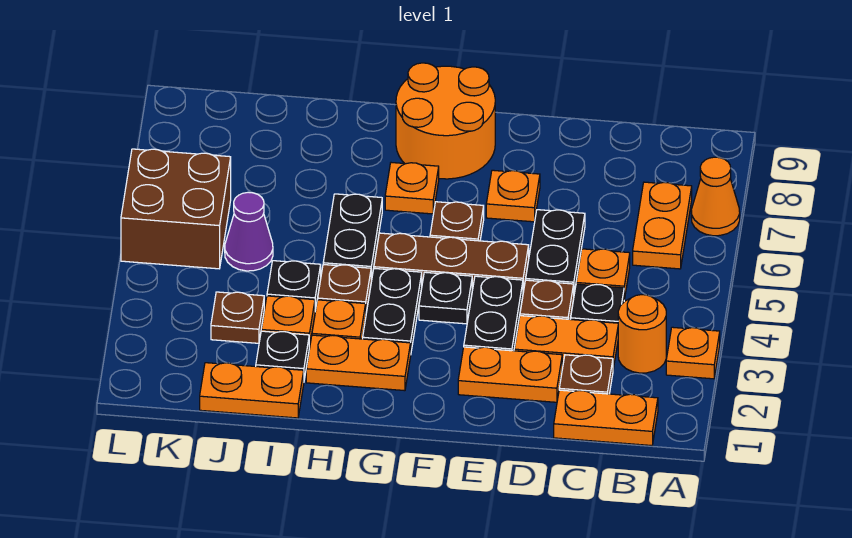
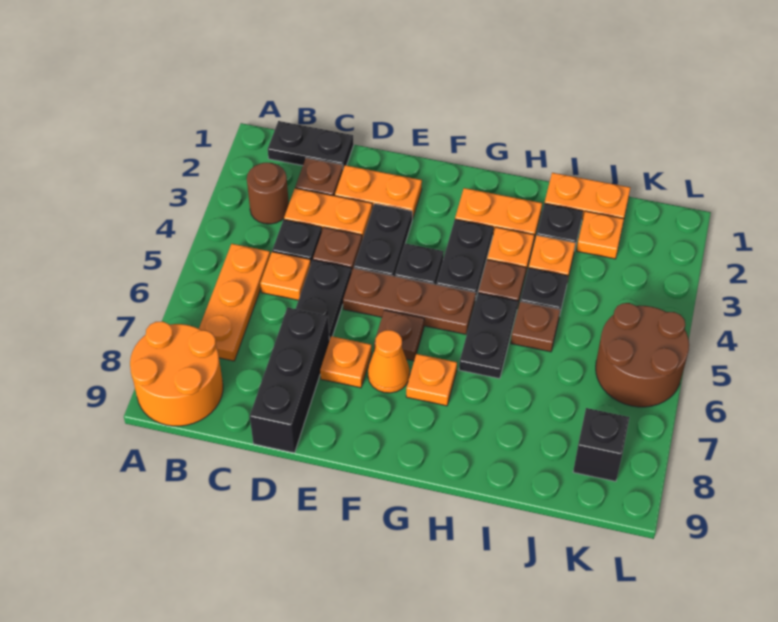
orange 1x1 plate [666,327,720,379] -> orange 1x1 plate moved to [577,211,624,259]
orange 1x1 cone [691,157,740,236] -> orange 1x1 cone moved to [368,330,410,393]
orange 1x2 plate [554,390,658,446] -> black 1x2 plate [268,121,354,169]
orange 1x1 round brick [618,295,666,373] -> brown 1x1 round brick [247,163,289,224]
orange 1x2 plate [633,182,692,269] -> orange 1x3 plate [199,244,270,361]
none -> black 1x3 brick [250,308,329,453]
orange 2x2 round brick [396,63,495,179] -> orange 2x2 round brick moved to [130,321,223,426]
brown 1x1 plate [211,292,264,343] -> brown 1x1 plate moved to [511,301,560,352]
purple 1x1 cone [225,192,273,271] -> none
brown 2x2 brick [121,149,231,269] -> brown 2x2 round brick [596,303,689,407]
none -> black 1x1 brick [573,408,629,481]

